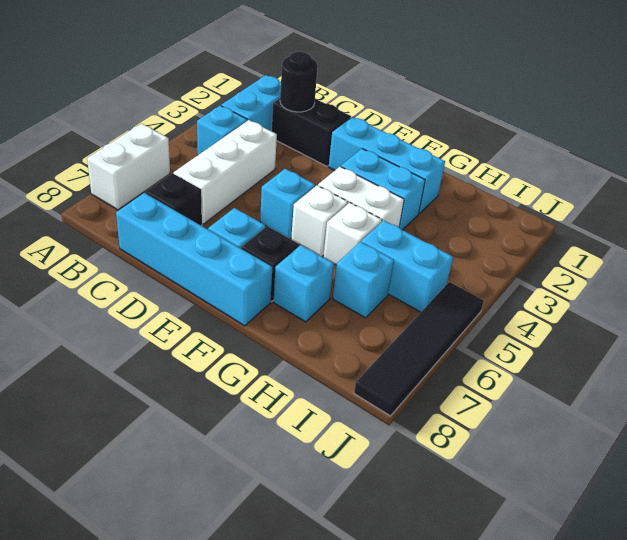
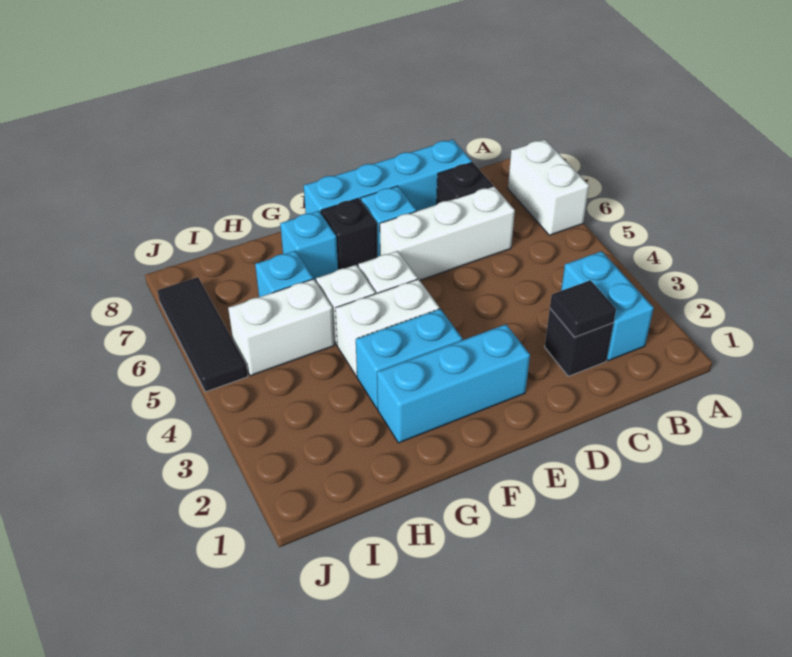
cyan 1x1 brick [197,105,247,155] -> none
black 1x2 brick [272,99,351,166] -> black 1x1 brick [545,309,613,376]
black 1x1 round brick [280,52,318,112] -> black 1x1 tile [550,280,616,337]
white 1x3 brick [174,120,277,224] -> white 1x3 brick turned to [380,186,515,280]
cyan 1x1 brick [260,169,315,238] -> none
cyan 1x2 brick [361,220,453,312] -> white 1x2 brick [228,279,334,376]
black 1x4 tile [354,282,484,416] -> black 1x3 tile [157,277,248,392]

